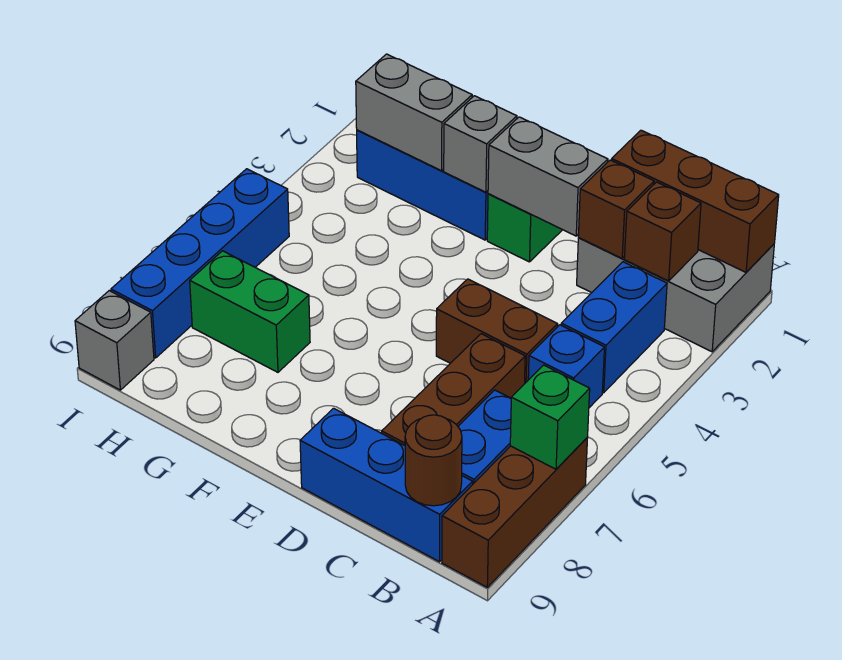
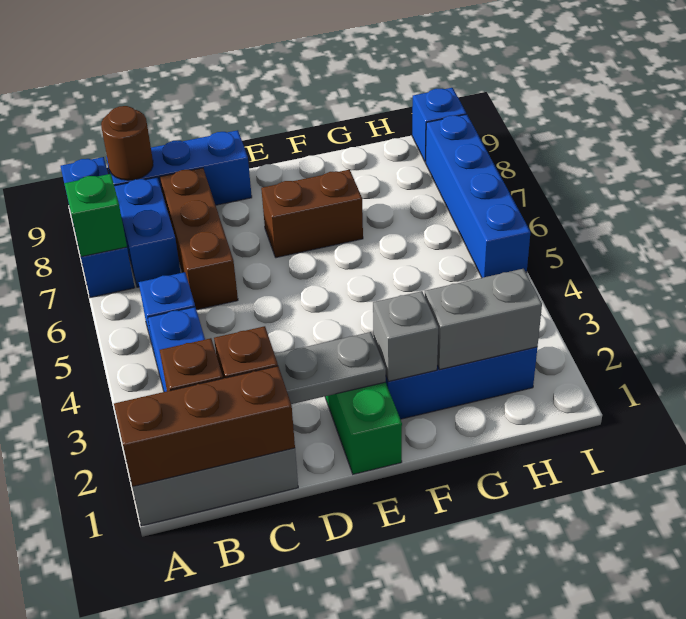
brown 1x3 brick [442,438,588,587] -> blue 1x3 brick [61,157,135,298]
brown 1x2 brick [436,279,558,383] -> brown 1x2 brick moved to [261,170,363,258]
grey 1x2 brick [488,117,608,236] -> grey 1x2 plate [275,332,386,404]
green 1x2 brick [190,251,310,372] -> none
grey 1x1 brick [75,291,154,390] -> blue 1x1 brick [412,88,466,162]

